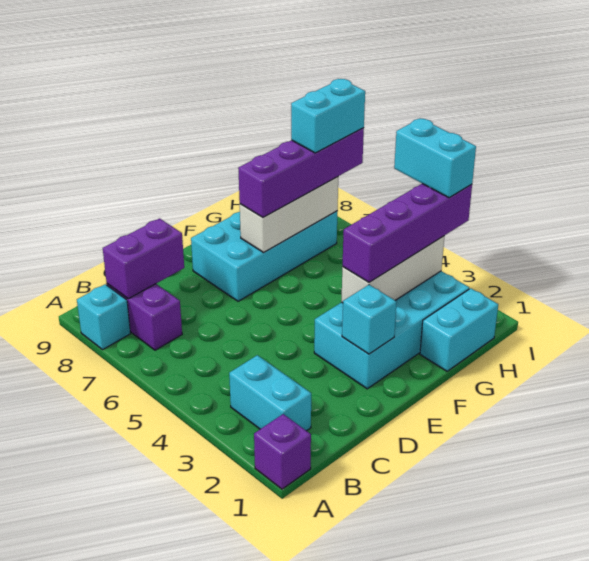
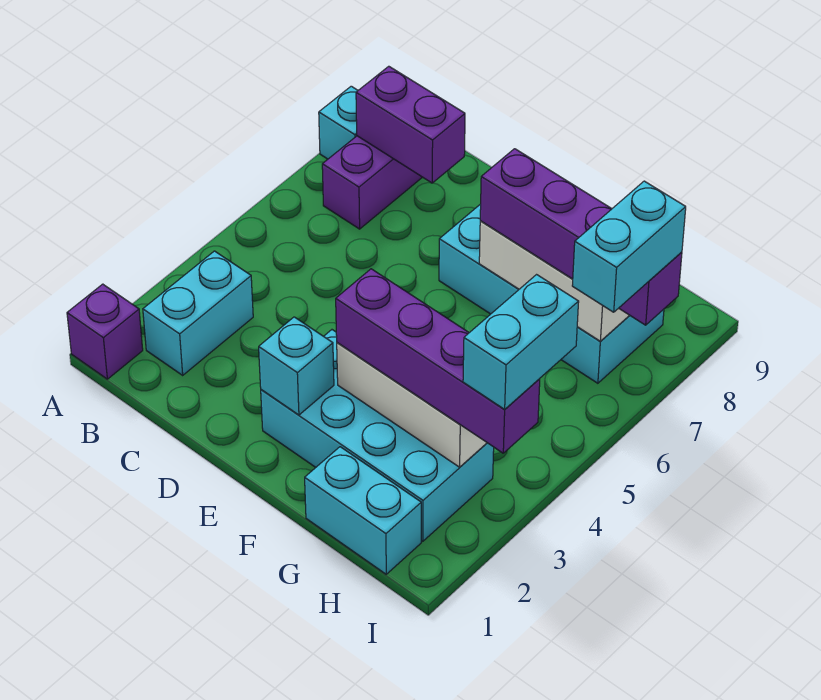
cyan 1x2 brick [291,79,365,153] -> cyan 1x2 brick turned to [572,181,686,312]

